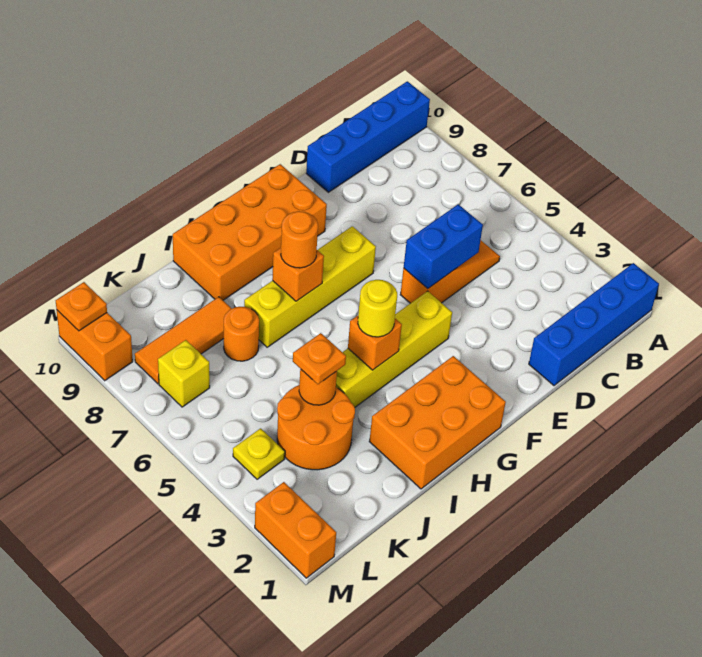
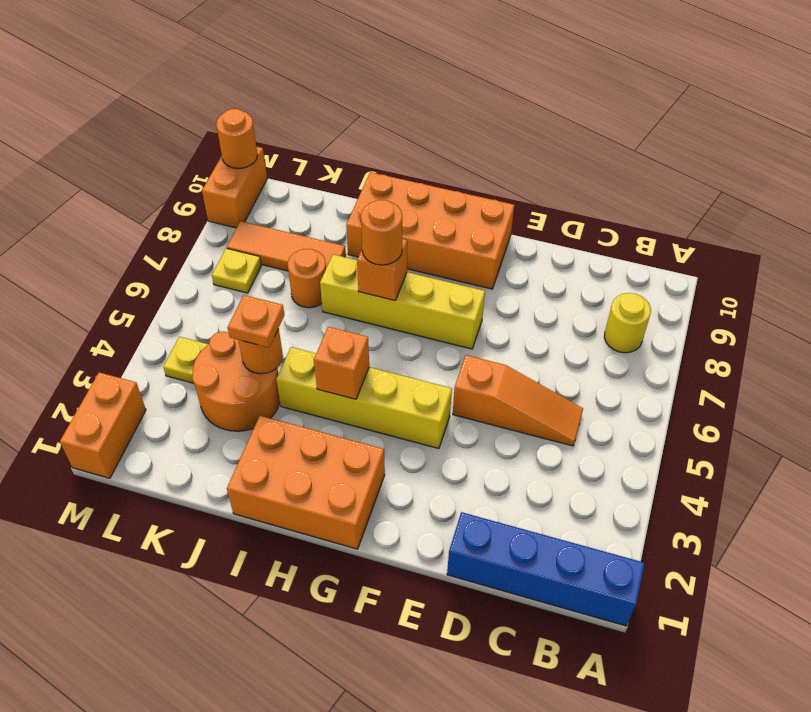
blue 1x4 brick [306,81,430,192] -> none
blue 1x2 brick [404,204,483,289] -> none
yellow 1x1 round brick [358,280,397,337] -> yellow 1x1 round brick moved to [604,293,651,353]
yellow 1x1 brick [158,340,210,407] -> yellow 1x1 plate [212,248,261,293]
orange 1x1 plate [56,282,107,331] -> orange 1x1 round brick [216,109,258,169]

